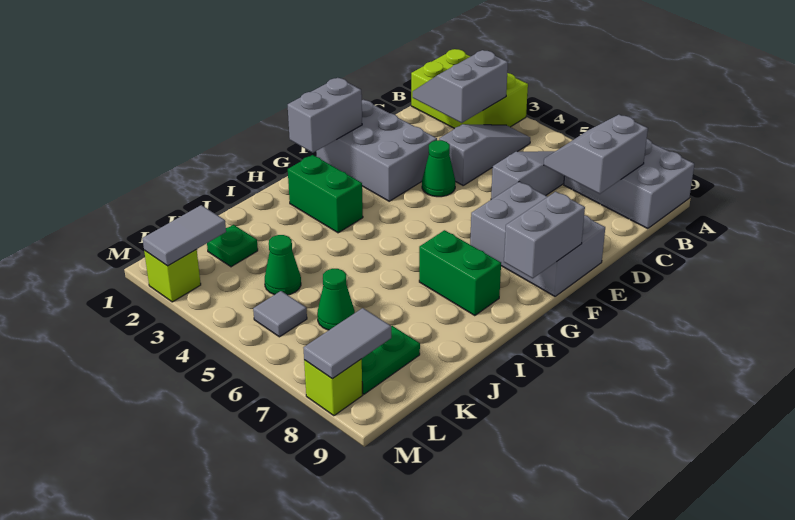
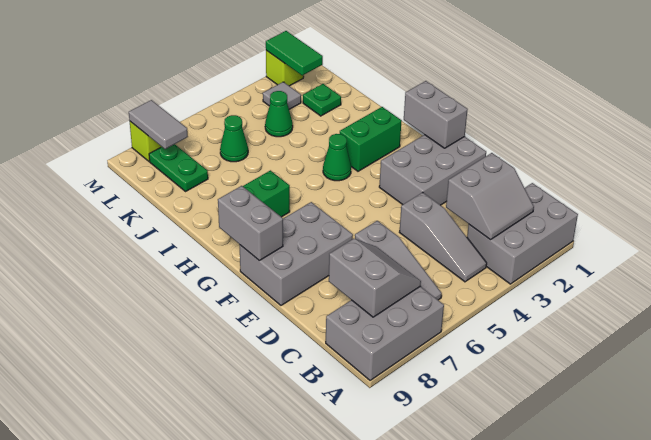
lime 2x3 brick [411,49,528,129] -> grey 2x3 brick [467,183,578,284]
grey 2x2 slope [413,50,508,123] -> grey 2x2 slope turned to [446,153,534,240]
green 1x1 cone [422,140,455,197] -> green 1x1 cone moved to [323,134,351,181]
grey 1x2 tile [142,205,226,266] -> green 1x2 tile [266,31,323,76]
grey 1x1 tile [253,291,307,337] -> grey 1x1 tile moved to [263,82,301,109]

